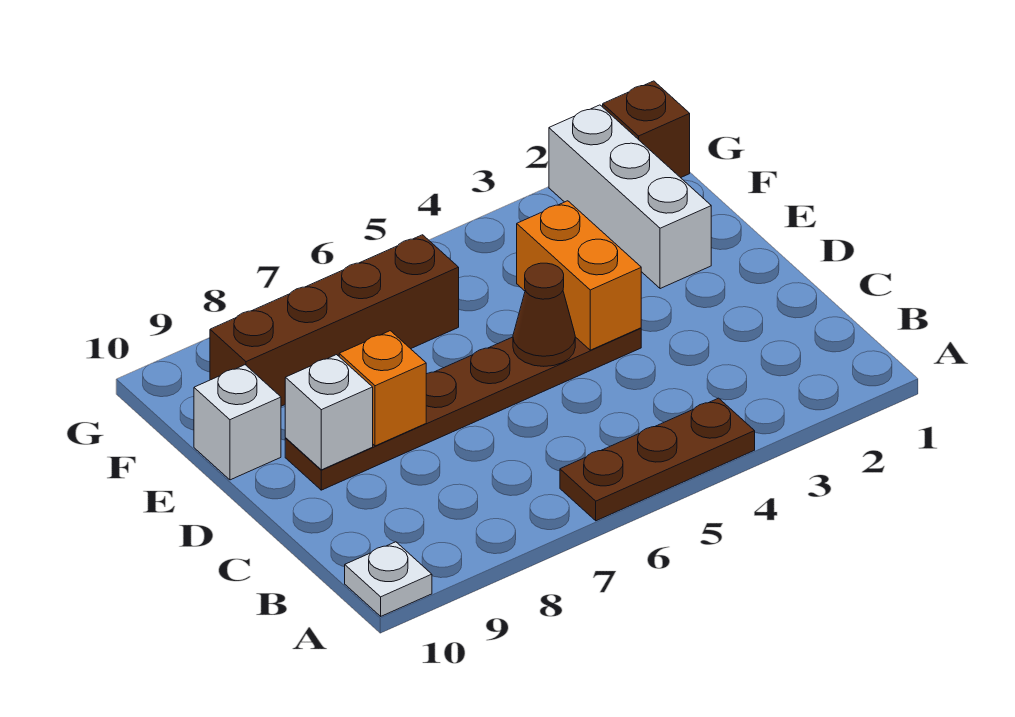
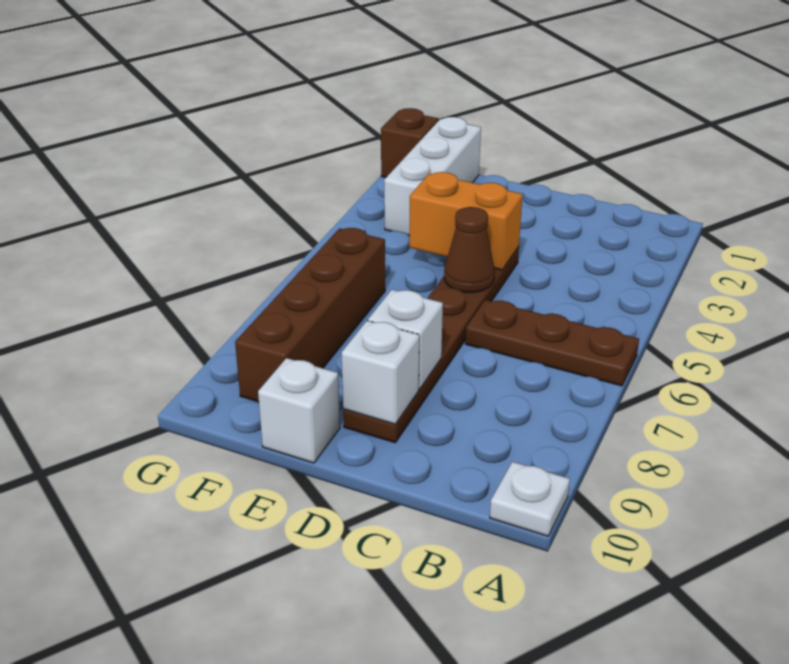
brown 1x3 plate [560,398,755,521] -> brown 1x3 plate turned to [465,300,639,386]
orange 1x1 brick [339,331,426,446] -> white 1x1 brick [368,290,443,389]
white 1x3 brick [549,105,711,289] -> white 1x3 brick turned to [384,117,481,236]

